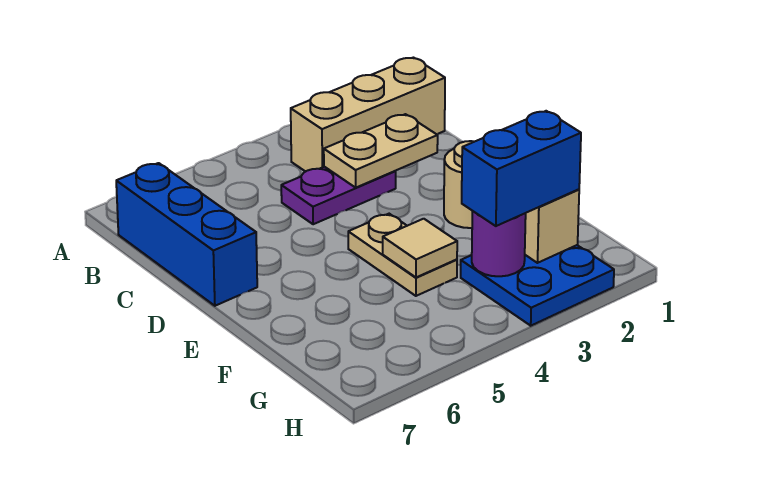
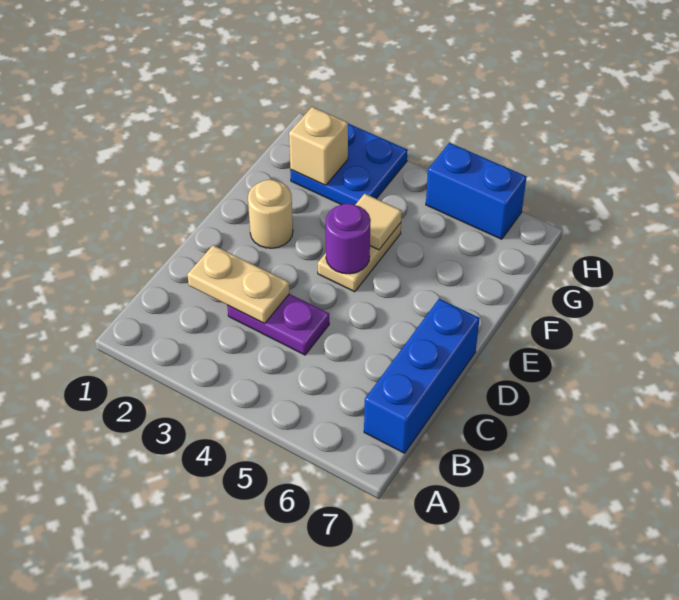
tan 1x3 brick [291,58,445,172] -> none
blue 1x2 brick [462,111,581,226] -> blue 1x2 brick moved to [426,143,527,239]
purple 1x1 round brick [472,211,526,276] -> purple 1x1 round brick moved to [326,204,371,274]

